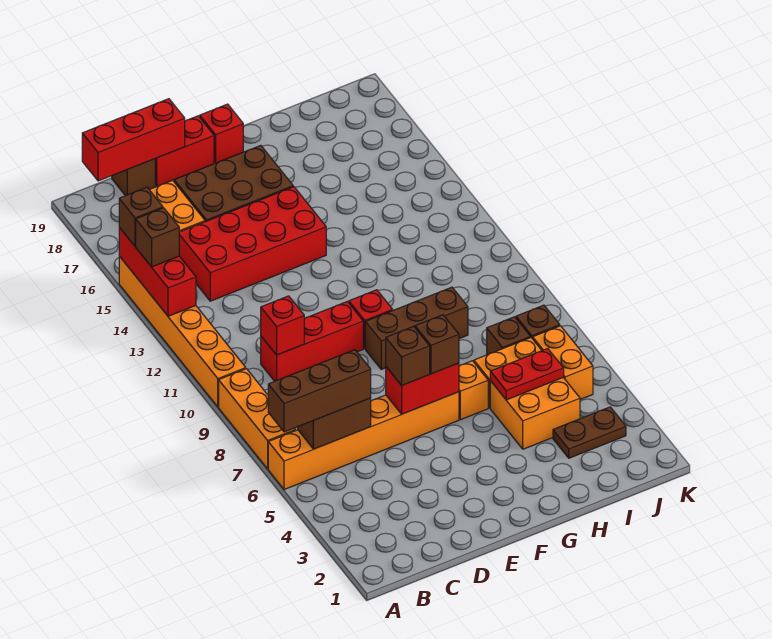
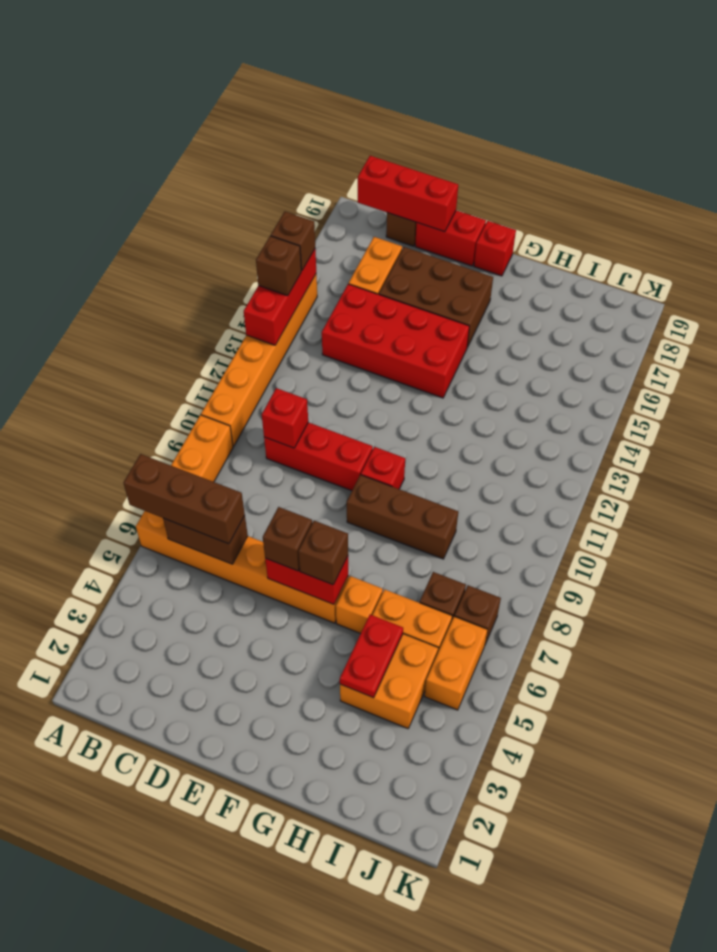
red 1x2 plate [490,349,564,400] -> red 1x2 plate turned to [340,614,403,698]
brown 1x2 plate [553,407,626,458] -> none

